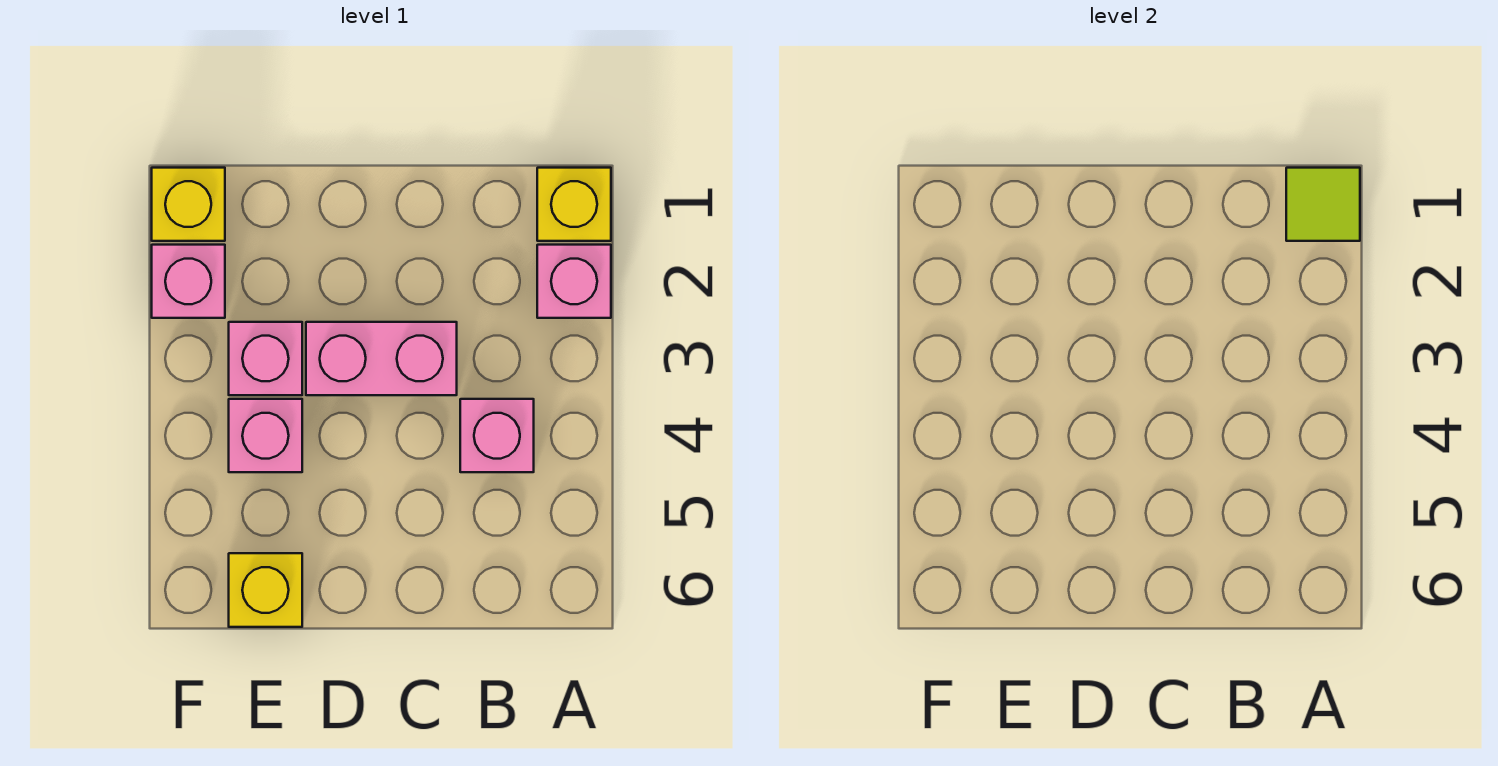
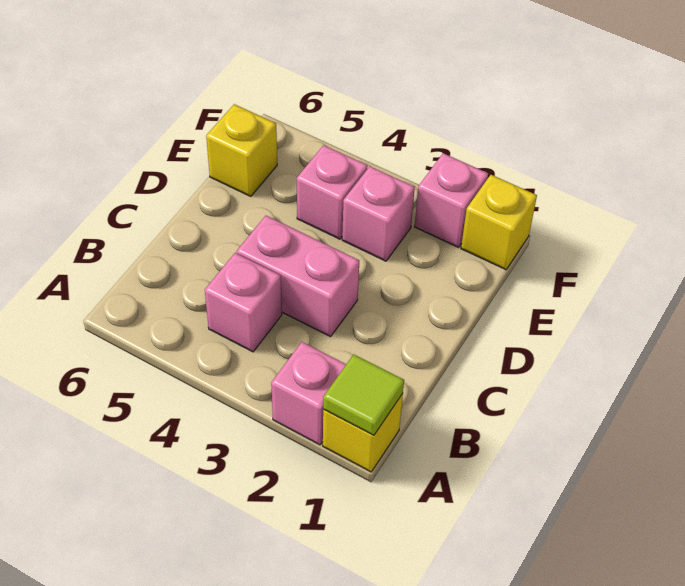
pink 1x2 brick [306,322,457,395] -> pink 1x2 brick turned to [237,216,359,337]

